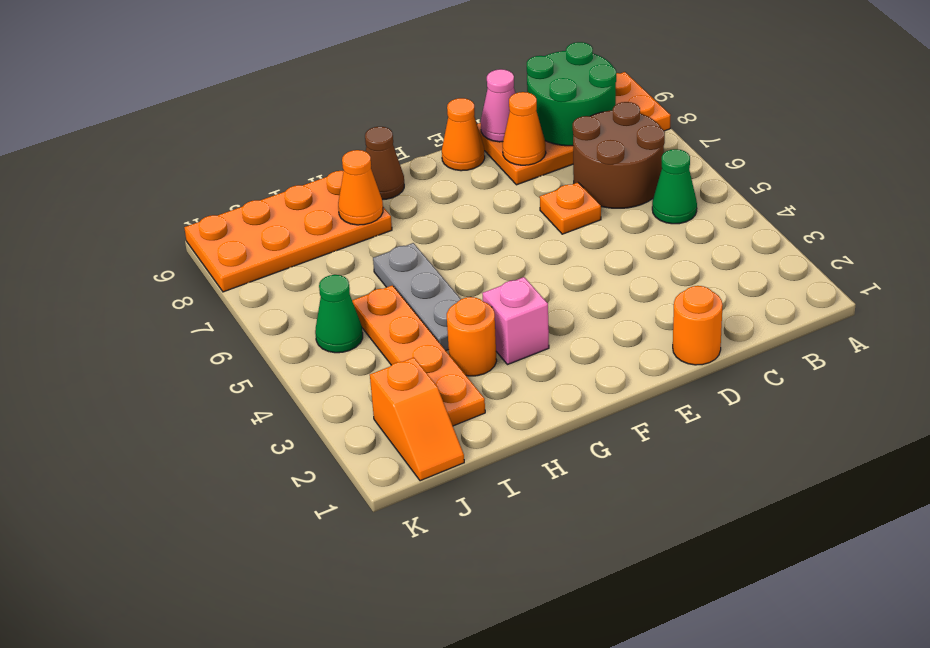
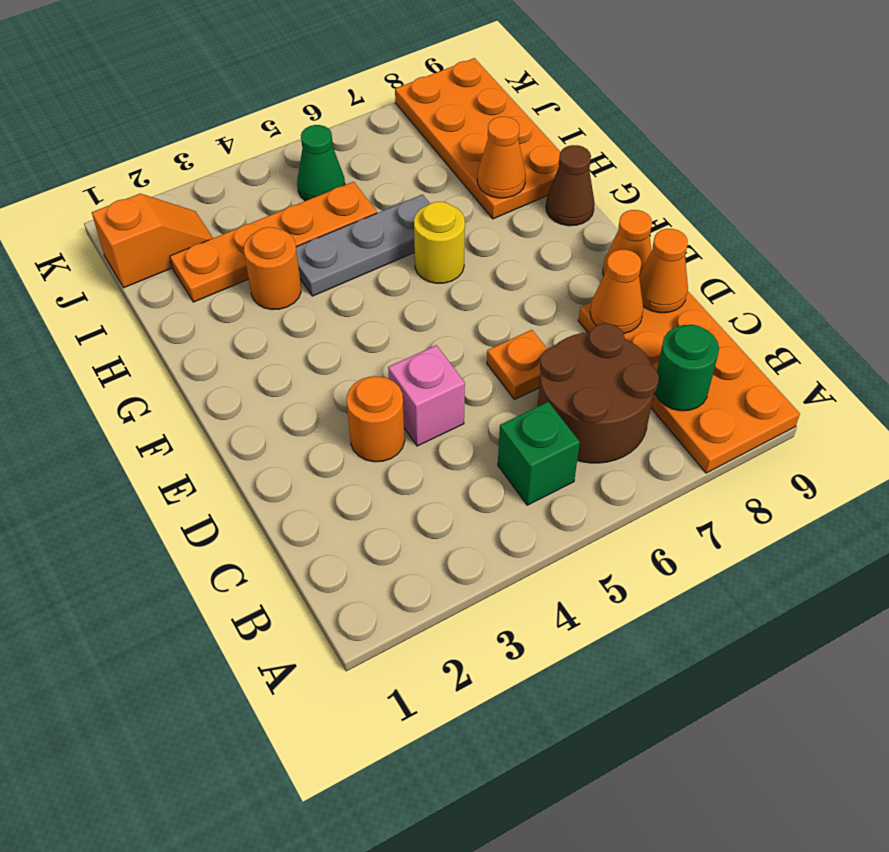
green 1x1 cone [652,149,697,224] -> green 1x1 brick [498,402,580,505]
green 2x2 round brick [527,42,616,146] -> green 1x1 round brick [655,325,719,411]
orange 1x1 round brick [673,286,723,365] -> orange 1x1 round brick moved to [347,376,405,462]
pink 1x1 cone [481,69,516,142] -> orange 1x1 cone [639,229,688,313]
pink 1x1 brick [482,277,549,365] -> pink 1x1 brick moved to [388,345,465,446]
none -> yellow 1x1 round brick [414,202,465,283]
orange 1x2 slope [370,357,464,481] -> orange 1x2 slope turned to [92,194,213,288]

